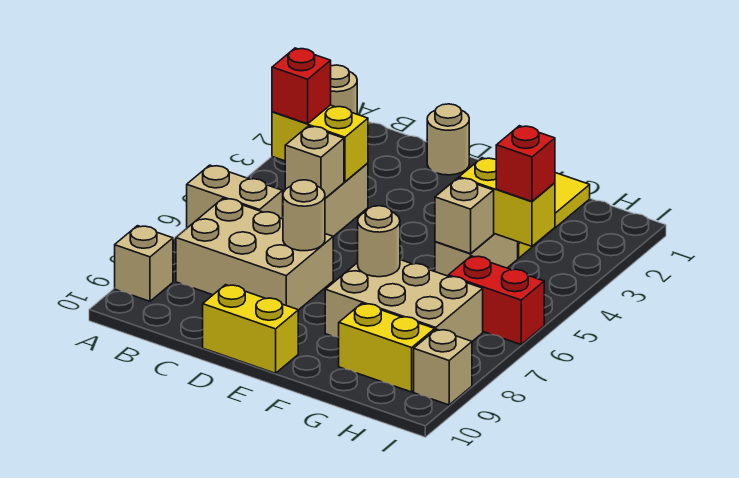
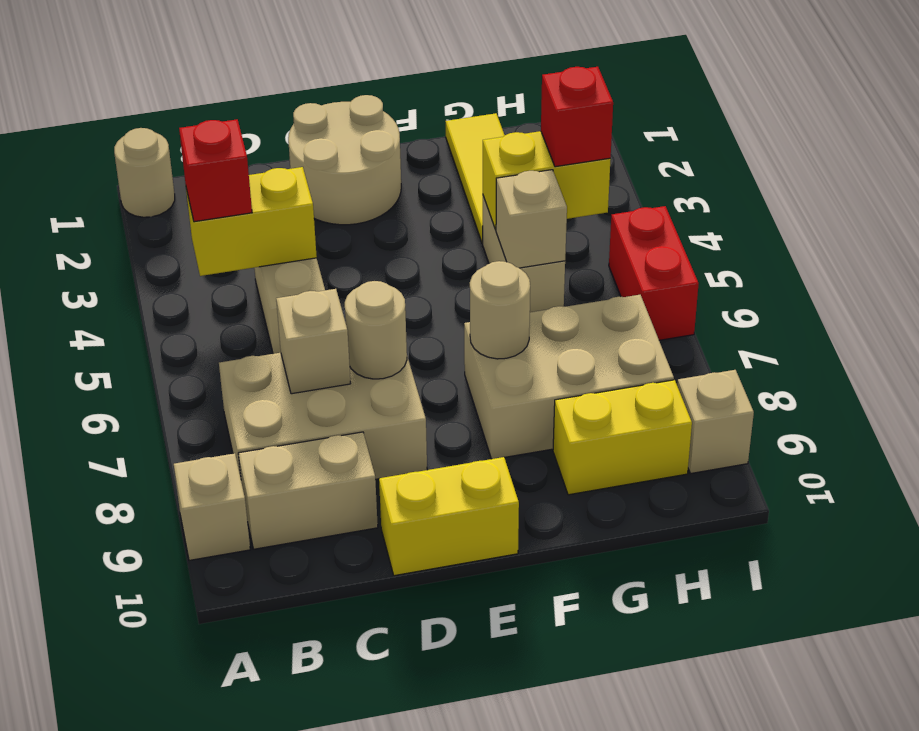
tan 1x2 brick [187,165,283,228] -> tan 1x2 brick moved to [238,432,378,549]
tan 1x1 brick [285,126,344,198] -> tan 1x1 brick moved to [276,289,351,394]
tan 1x1 round brick [427,104,469,175] -> tan 2x2 round brick [288,95,401,225]
red 1x2 brick [448,256,544,344] -> red 1x2 brick turned to [609,206,699,340]

